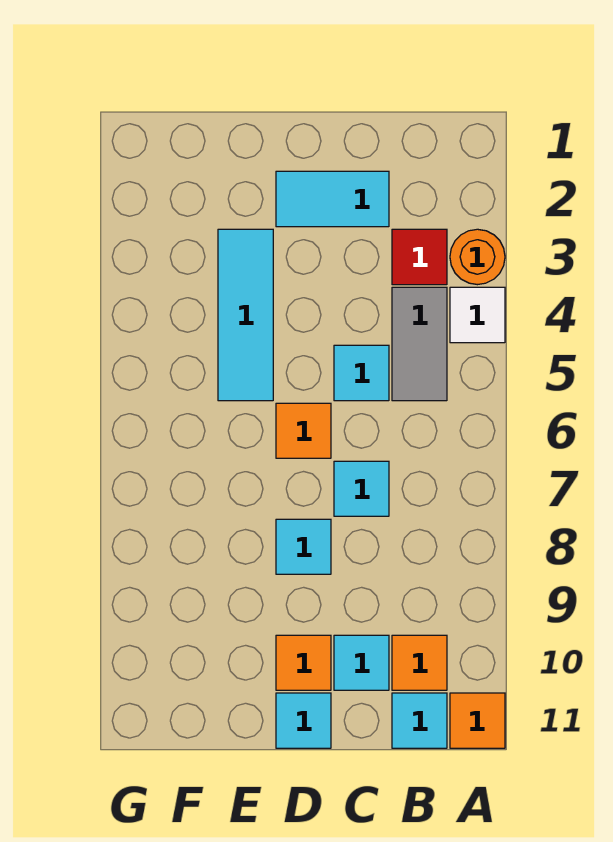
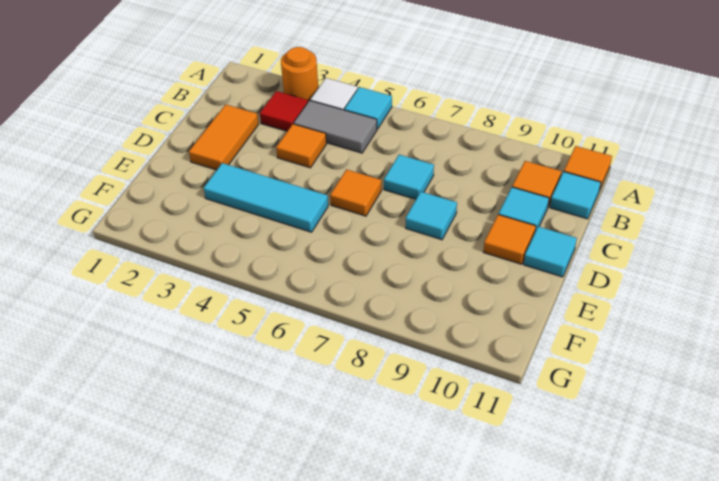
cyan 1x2 tile [276,171,389,227] -> orange 1x2 tile [189,105,259,170]
none -> orange 1x1 tile [276,124,326,168]
cyan 1x1 tile [334,345,389,401] -> cyan 1x1 tile moved to [344,87,392,129]

